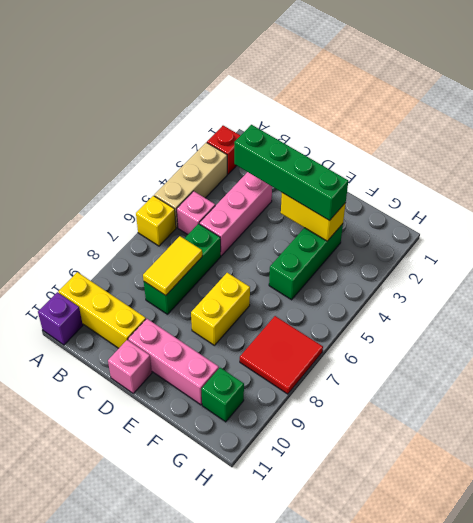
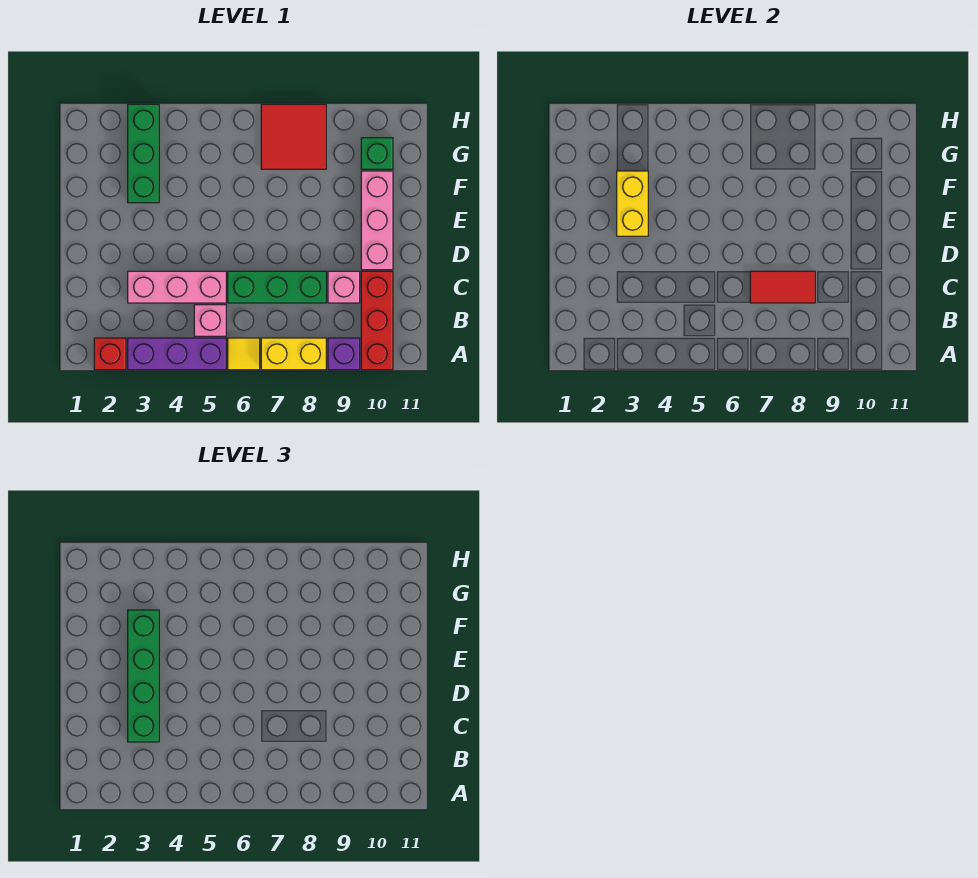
tan 1x3 brick [154,142,227,228] -> purple 1x3 brick [128,338,226,370]
yellow 1x1 brick [136,196,176,246] -> yellow 1x1 tile [228,338,260,370]
yellow 1x3 brick [58,272,146,348] -> red 1x3 brick [361,271,393,370]
purple 1x1 brick [38,292,83,345] -> purple 1x1 brick moved to [328,338,360,370]
yellow 1x2 tile [143,236,202,296] -> red 1x2 tile [750,271,815,303]
pink 1x1 brick [108,340,152,393] -> pink 1x1 brick moved to [328,271,360,303]
yellow 1x2 brick [191,273,250,345] -> yellow 1x2 brick moved to [261,338,326,370]
green 1x3 brick [269,224,343,300] -> green 1x3 brick turned to [128,104,159,203]

